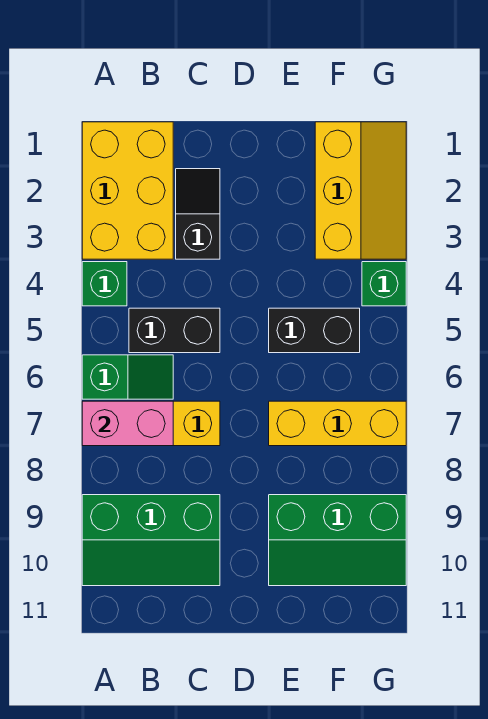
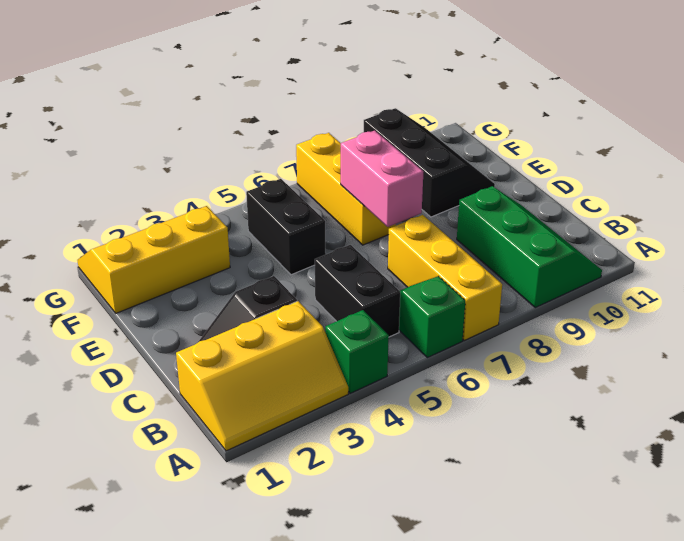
yellow 2x3 brick [82,122,173,259] -> yellow 2x3 slope [176,301,348,451]
pink 1x2 brick [82,401,173,446] -> pink 1x2 brick moved to [341,131,424,227]
green 2x3 slope [269,495,406,586] -> black 2x3 slope [364,108,495,217]
green 1x1 brick [362,262,406,306] -> none

